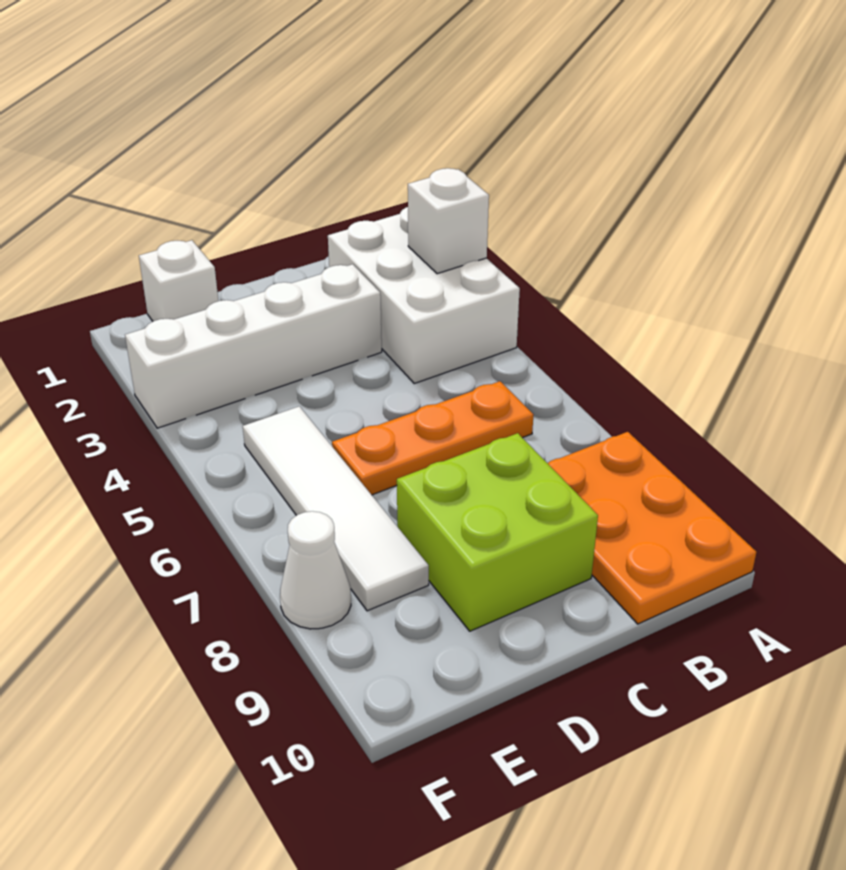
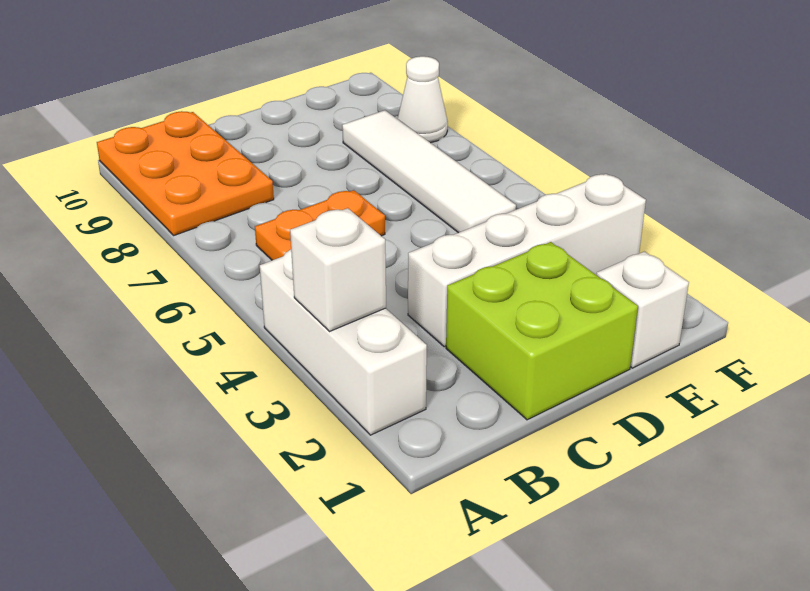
white 2x3 brick [328,207,520,383] -> white 1x3 brick [260,250,427,435]
orange 1x3 plate [332,381,534,495] -> orange 1x2 plate [255,190,385,260]
lime 2x2 brick [397,433,598,631] -> lime 2x2 brick moved to [446,242,638,420]

